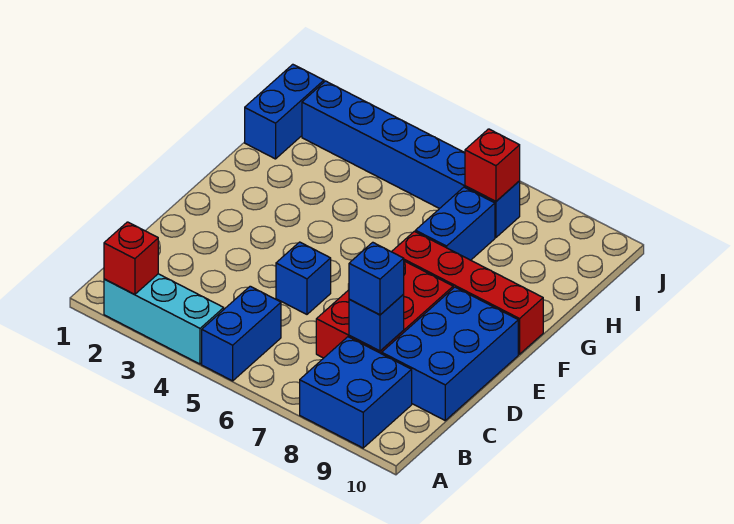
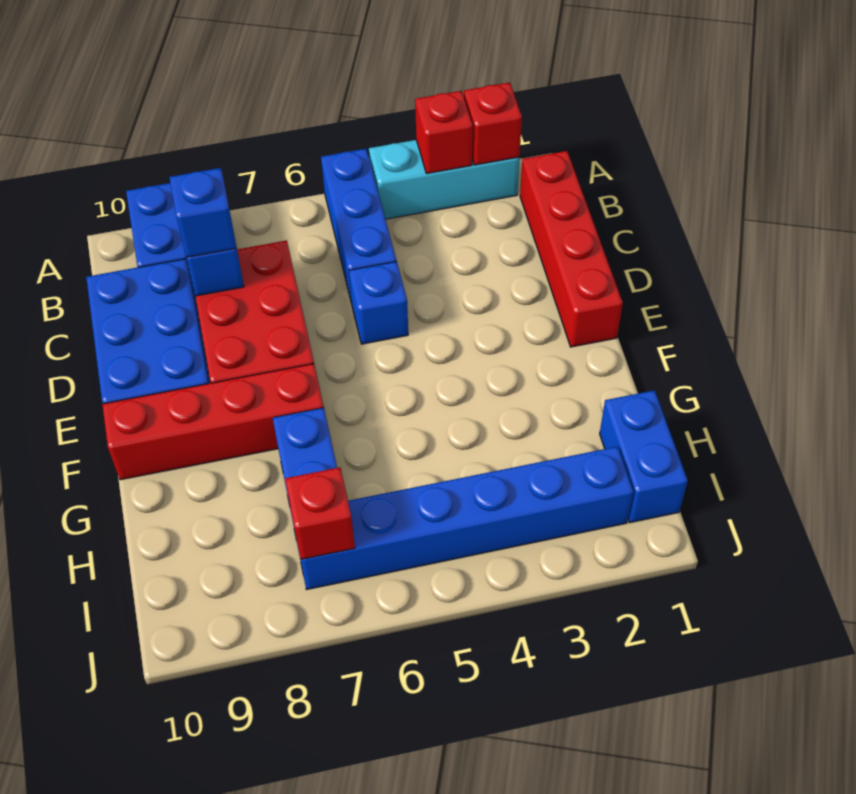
none -> red 1x1 brick [415,91,473,173]
blue 1x2 brick [202,286,281,381] -> blue 1x3 brick [321,149,396,302]
none -> red 1x4 brick [520,151,623,347]

